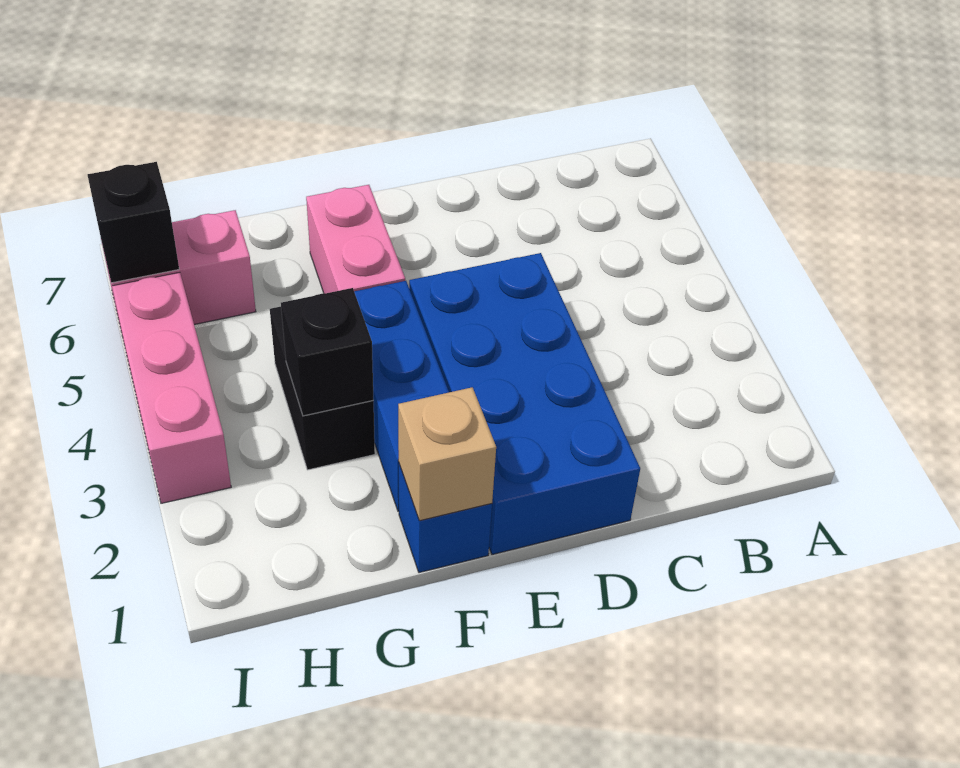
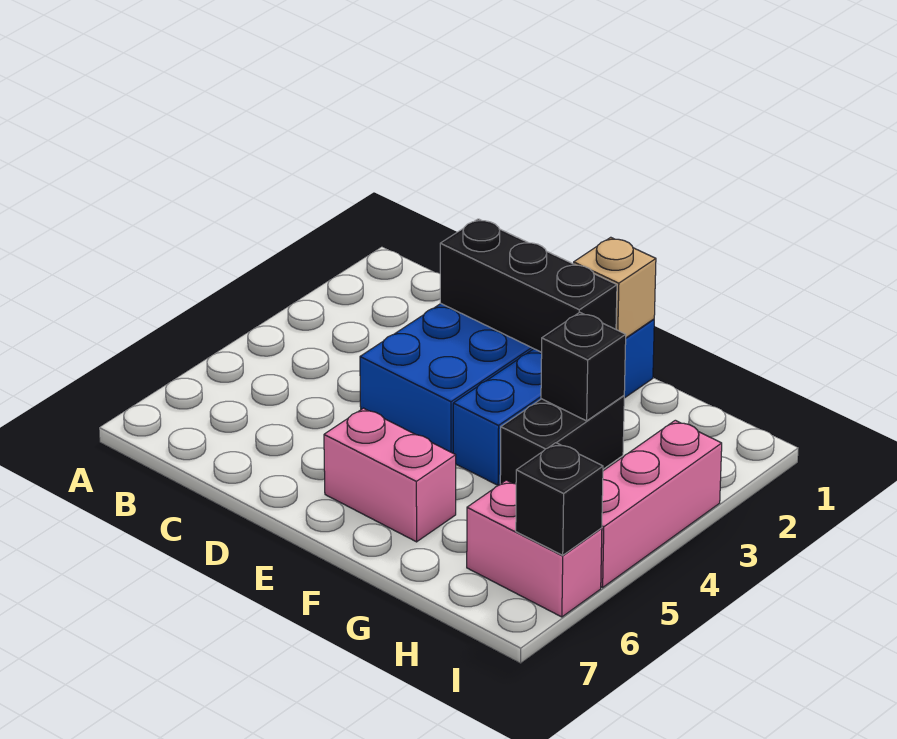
none -> black 1x3 brick [440,219,617,352]
pink 1x2 brick [306,185,405,293] -> pink 1x2 brick turned to [324,408,456,542]

